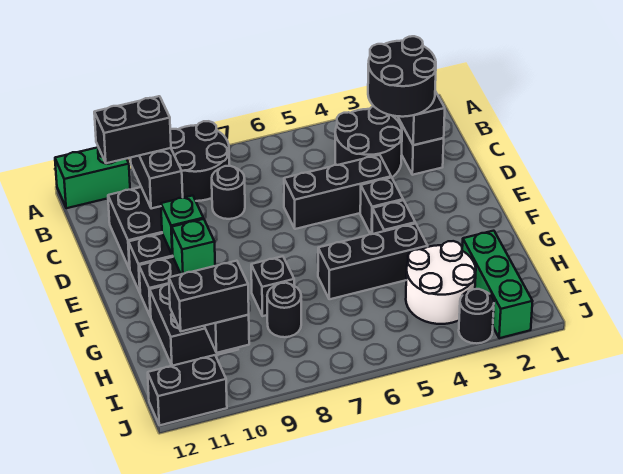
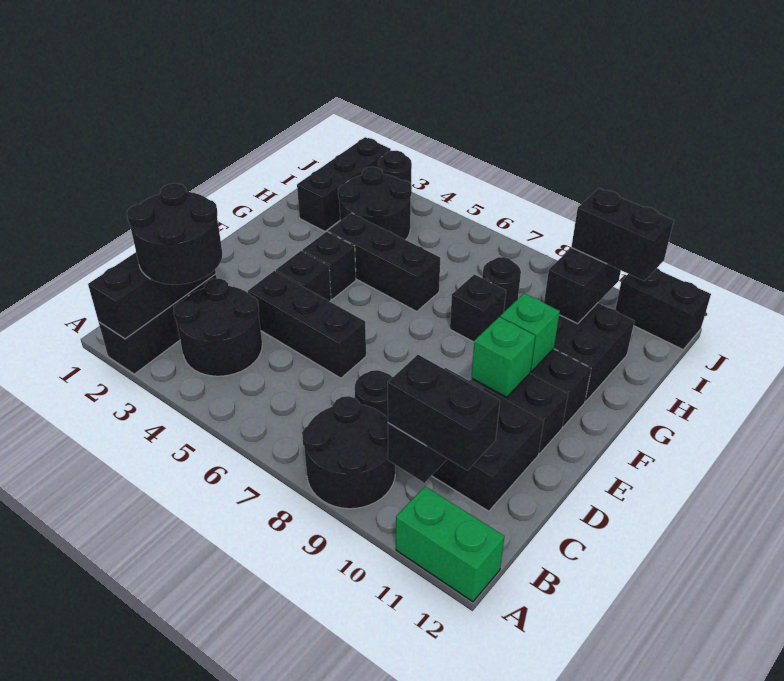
green 1x3 brick [462,231,533,338] -> black 1x3 brick [297,137,391,231]
white 2x2 round brick [406,241,476,324] -> black 2x2 round brick [338,167,412,240]

